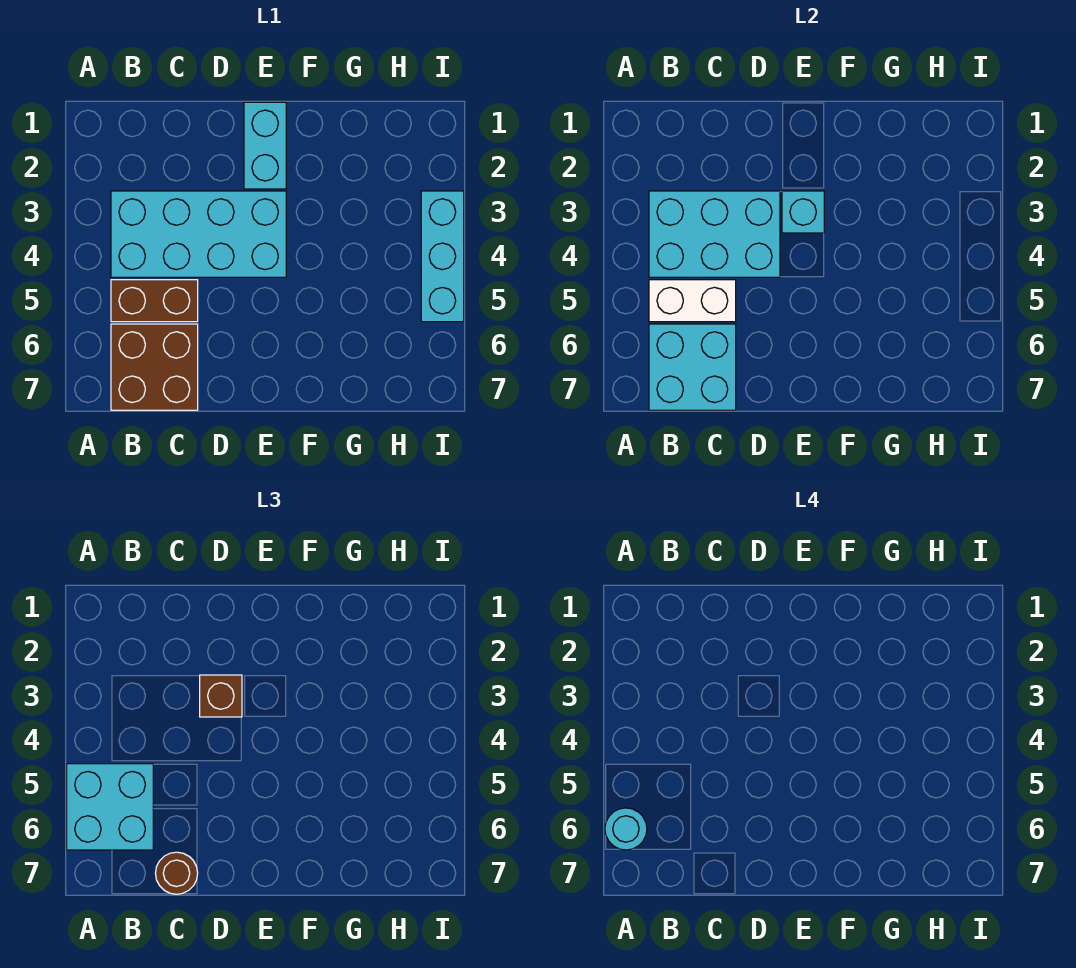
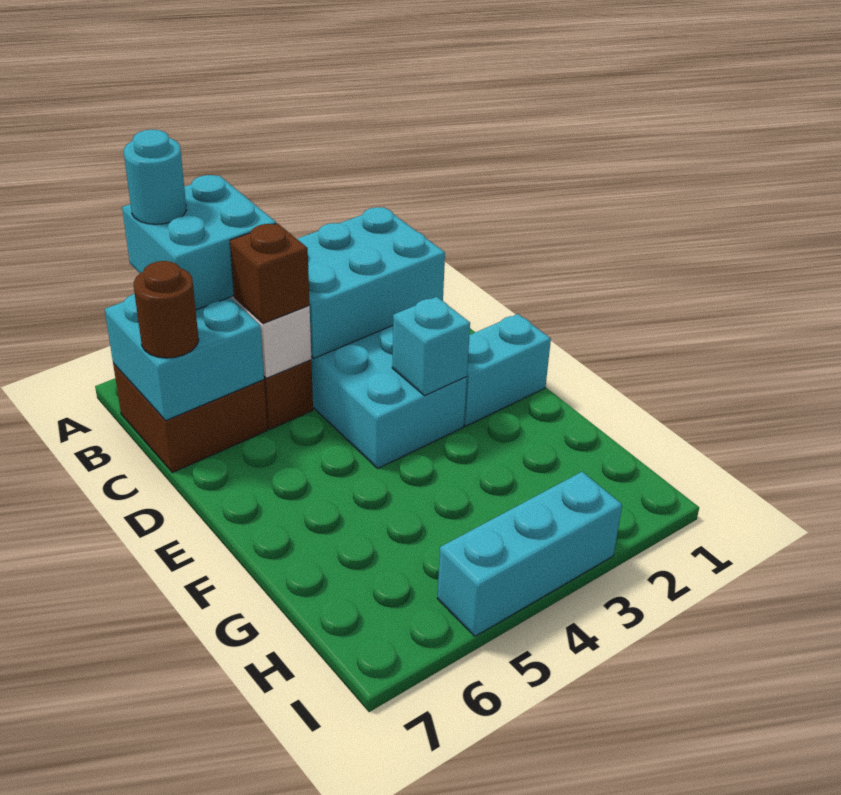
cyan 2x3 brick [649,191,780,277] -> cyan 2x3 brick turned to [297,207,445,359]
brown 1x1 brick [200,675,242,717] -> brown 1x1 brick moved to [230,223,310,324]

